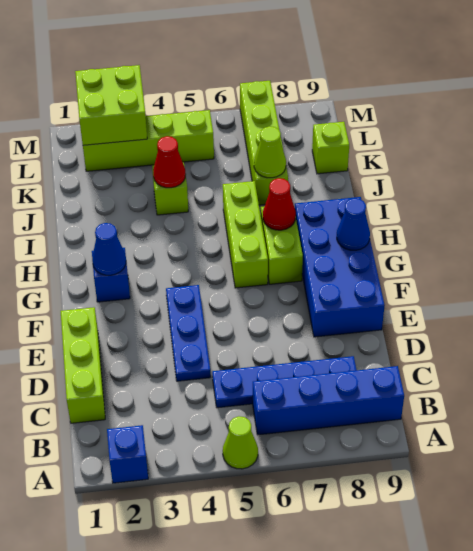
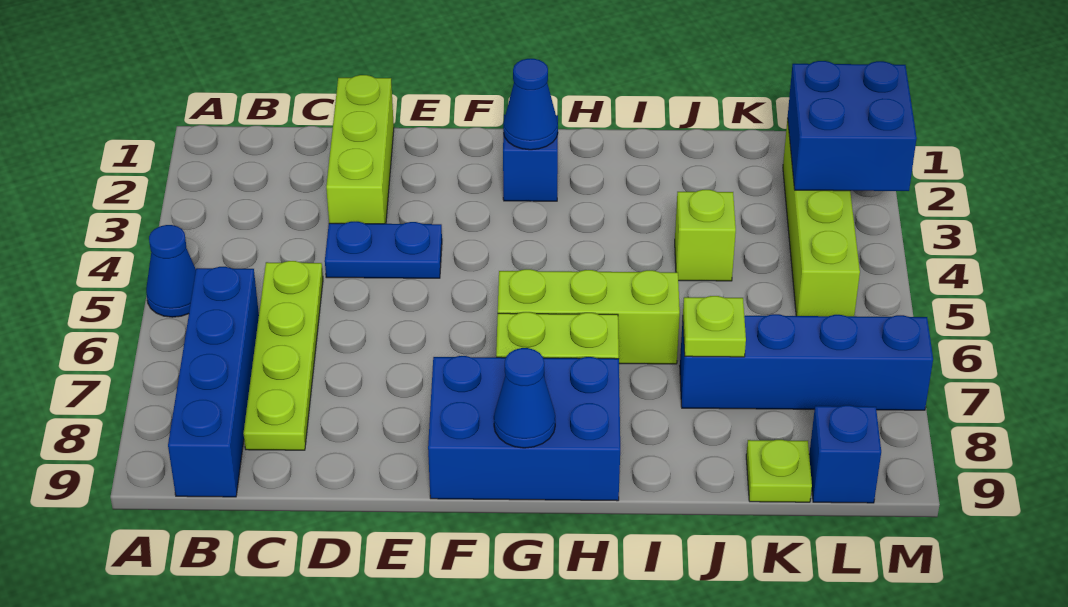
blue 1x1 brick [107,425,148,483] -> blue 1x1 brick moved to [809,405,881,503]
lime 1x1 cone [223,416,258,469] -> blue 1x1 cone [146,225,196,317]
lime 1x3 brick [61,307,105,423] -> lime 1x3 brick turned to [326,75,394,224]
blue 1x4 plate [212,356,356,408] -> lime 1x4 plate [244,261,323,450]
blue 1x3 plate [166,285,211,381] -> blue 1x2 plate [325,222,442,278]
blue 2x4 brick [295,197,385,337] -> blue 2x3 brick [428,356,620,501]
red 1x1 cone [263,178,296,230] -> none
red 1x1 cone [153,136,186,188] -> none
lime 1x4 brick [240,81,288,205] -> blue 1x4 brick [680,314,933,410]
lime 1x1 cone [254,126,286,178] -> lime 1x1 plate [683,296,746,357]
lime 1x1 brick [312,122,349,174] -> lime 1x1 plate [746,440,812,502]
lime 2x2 brick [75,65,147,145] -> blue 2x2 brick [788,61,917,191]

